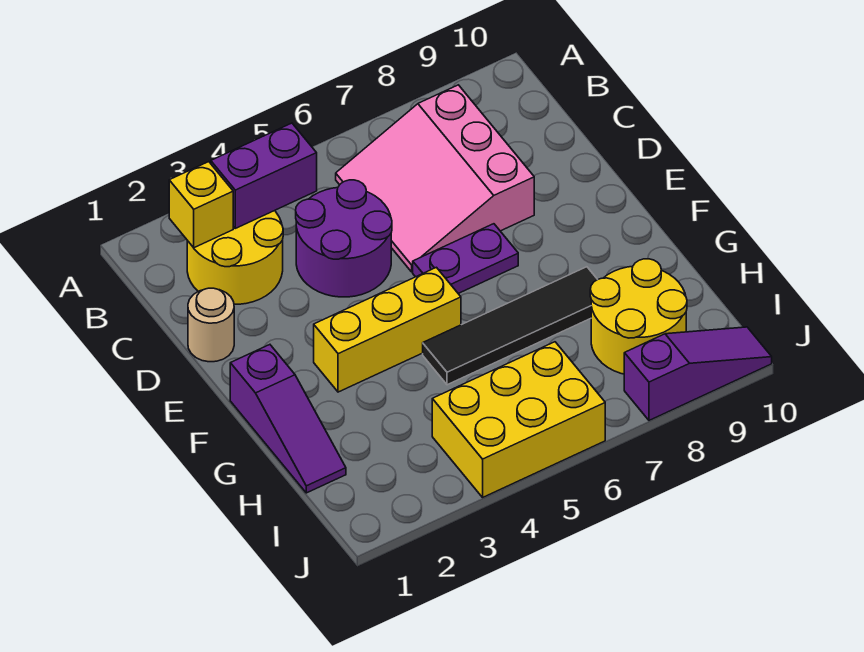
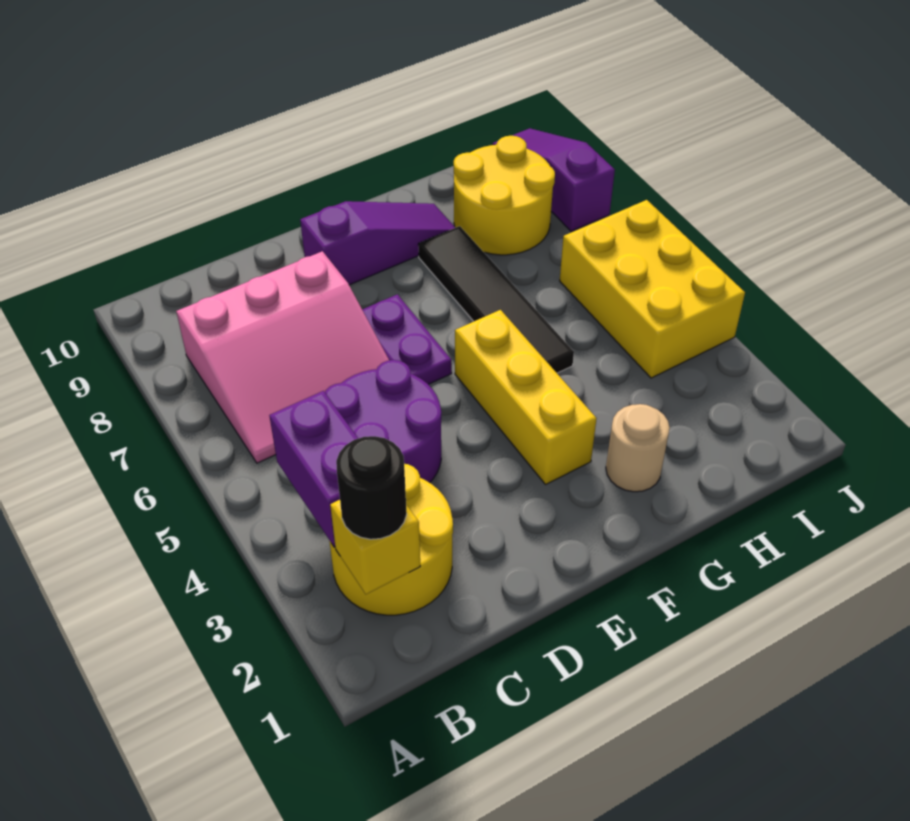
none -> black 1x1 round brick [336,436,407,539]
tan 1x1 round brick [188,288,234,362] -> tan 1x1 round brick moved to [606,404,670,492]
purple 1x3 slope [230,345,346,493] -> purple 1x3 slope moved to [300,201,455,285]

